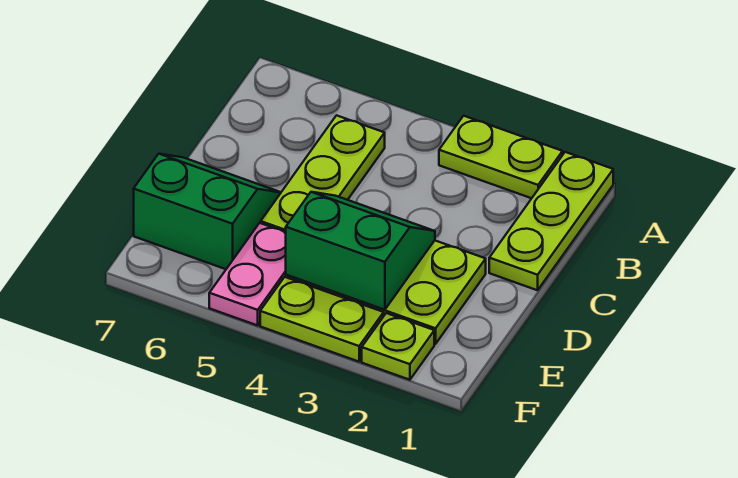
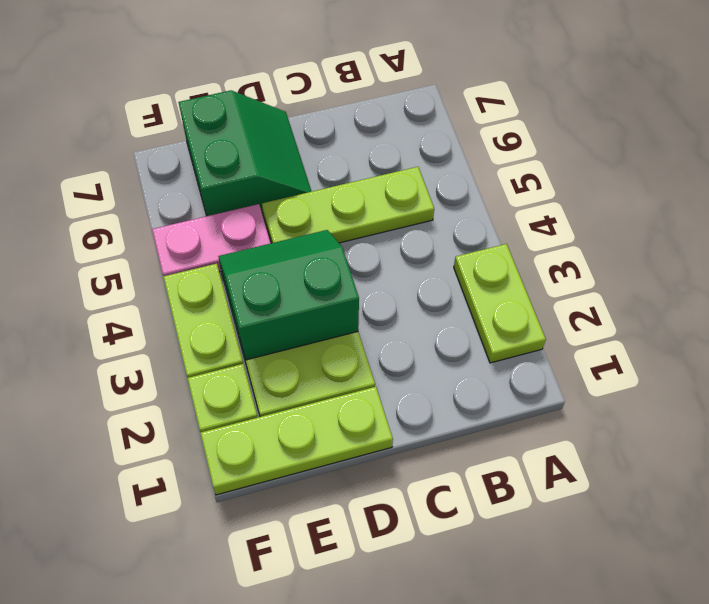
lime 1x3 plate [489,152,613,290] -> lime 1x3 plate moved to [200,387,393,495]
green 2x2 slope [286,192,435,310] -> green 2x2 slope turned to [218,230,359,360]

